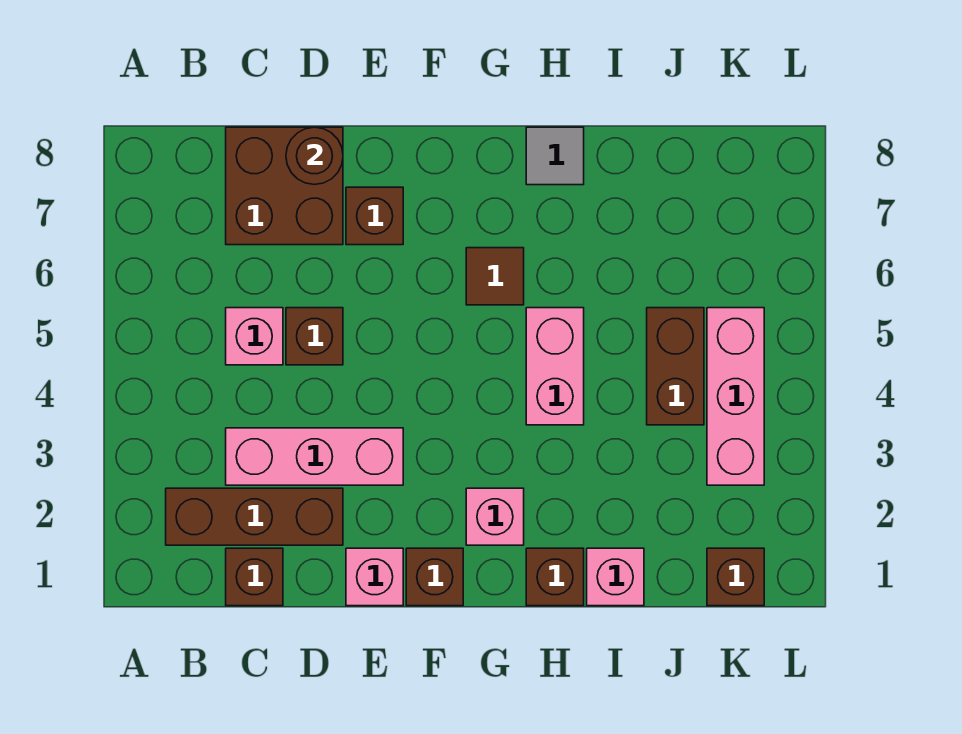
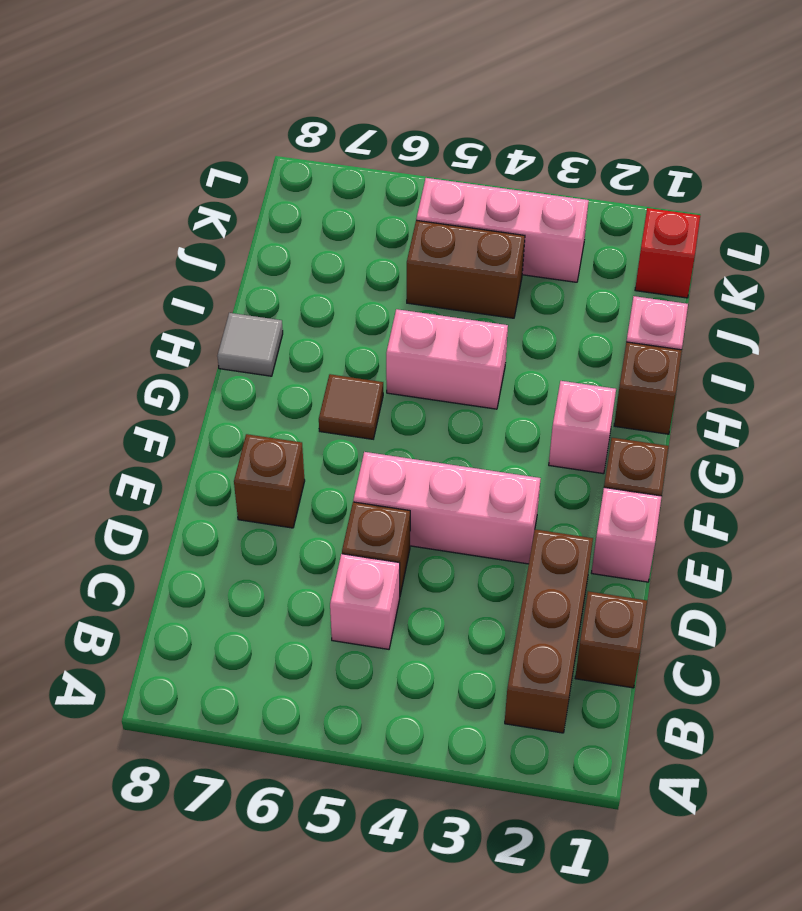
pink 1x3 brick [226,428,403,485] -> pink 1x3 brick turned to [353,452,541,564]
brown 2x2 brick [226,127,343,245] -> none
brown 1x1 round brick [286,127,343,185] -> none
brown 1x1 brick [707,548,764,606] -> red 1x1 brick [635,208,700,298]

